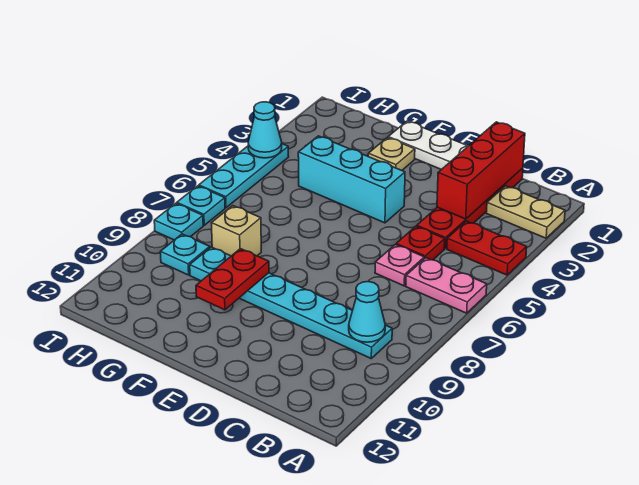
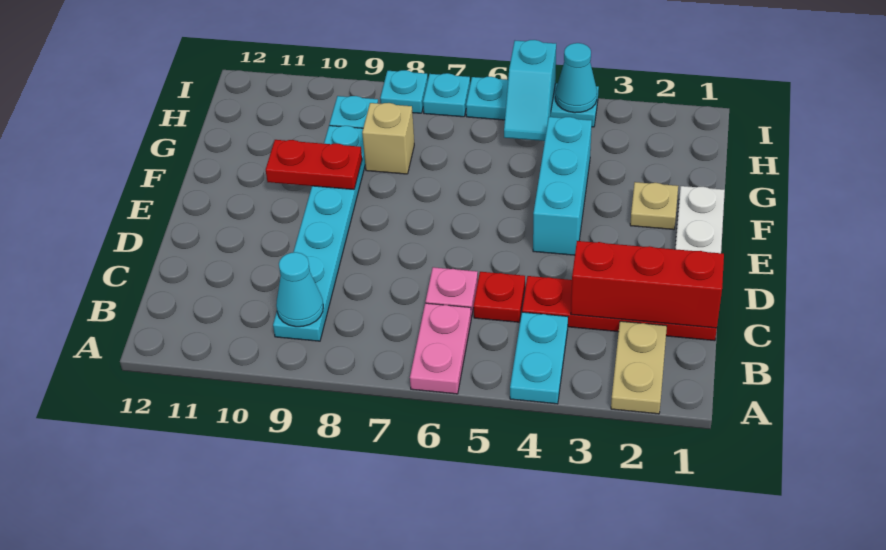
red 1x2 plate [447,221,527,275] -> cyan 1x2 plate [510,312,568,404]
none -> cyan 1x2 slope [504,40,556,141]

